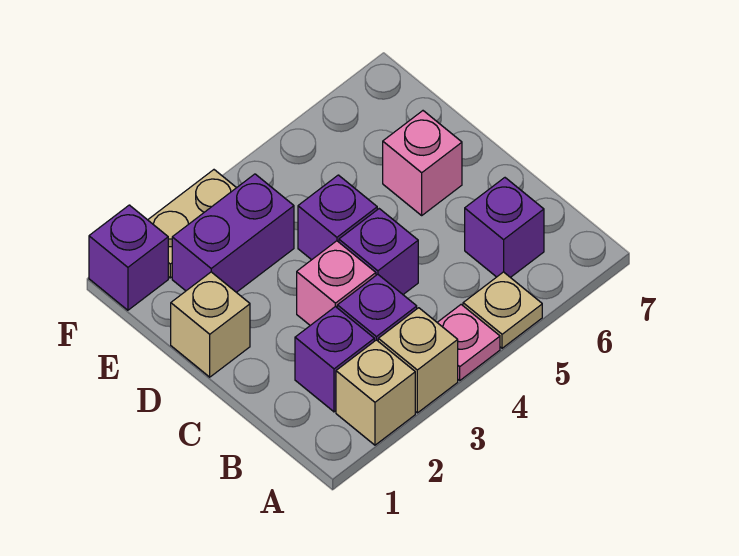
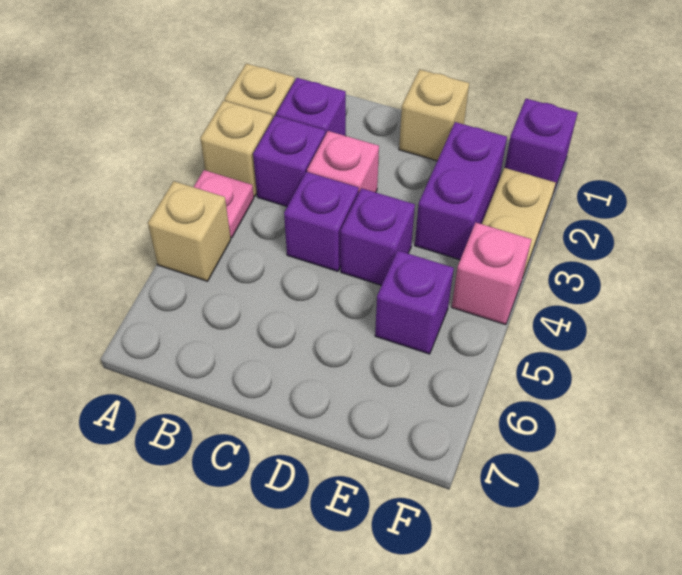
tan 1x1 plate [463,272,542,348] -> tan 1x1 brick [148,181,231,281]
purple 1x1 brick [465,178,544,278] -> purple 1x1 brick moved to [375,251,454,354]
pink 1x1 brick [383,111,462,215] -> pink 1x1 brick moved to [452,223,532,325]

